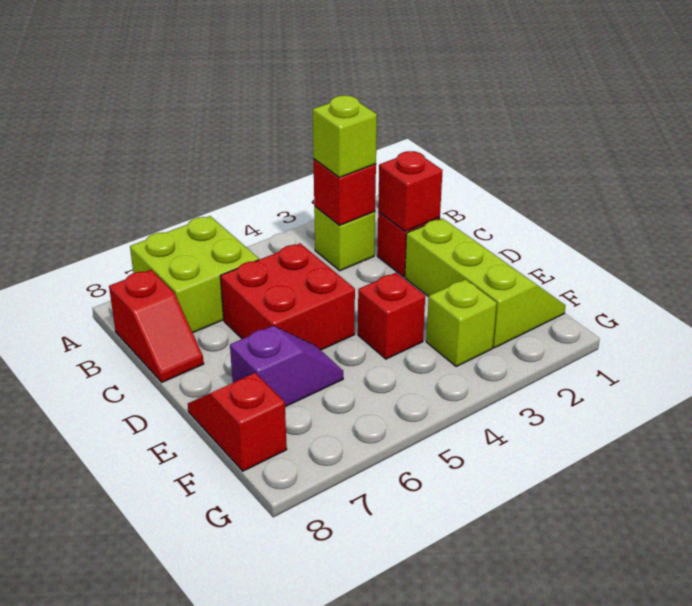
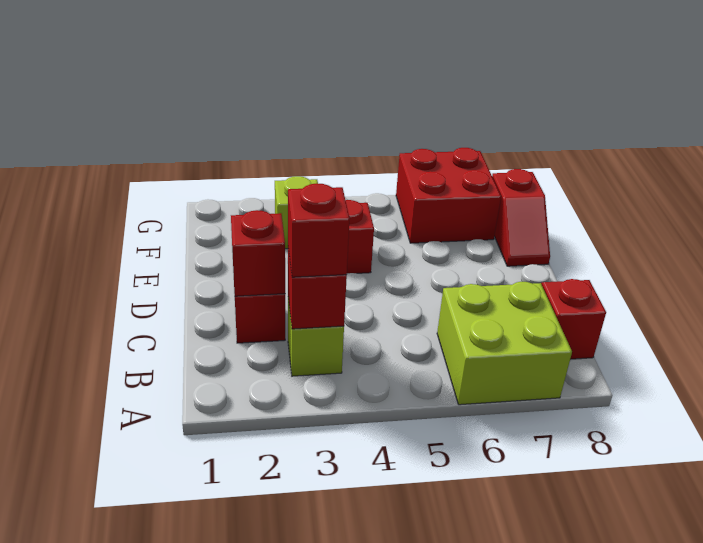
lime 1x1 brick [313,95,377,177] -> red 1x1 brick [288,183,349,277]
red 2x2 brick [220,244,355,350] -> red 2x2 brick moved to [396,148,501,243]
lime 2x3 slope [405,218,566,348] -> none
purple 1x2 slope [230,326,343,407] -> none

